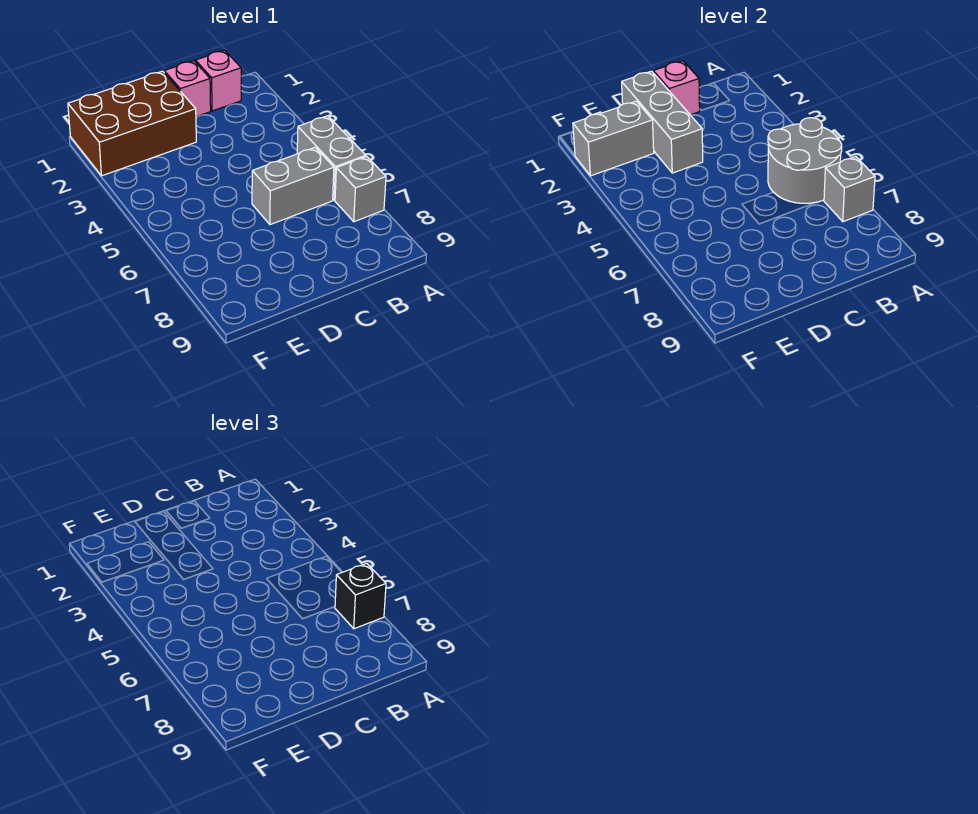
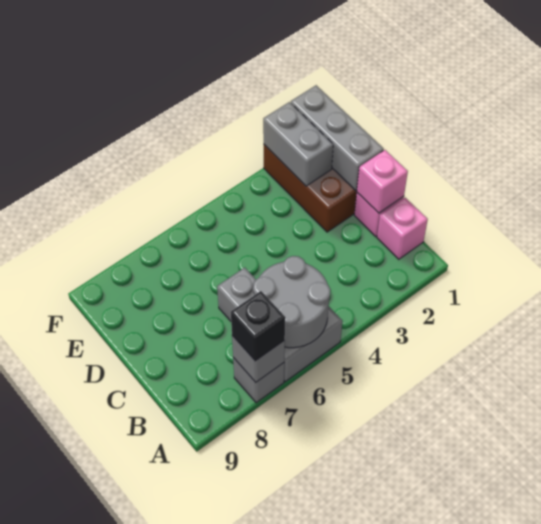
grey 1x3 brick [622,71,703,173] -> grey 1x3 brick turned to [291,85,384,191]

